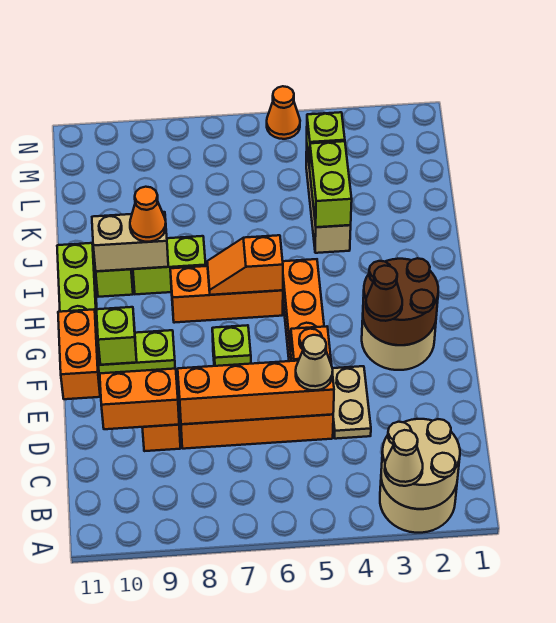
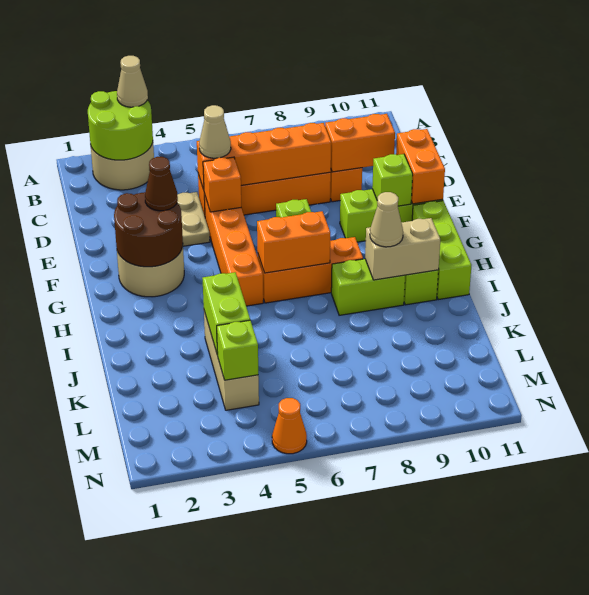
tan 2x2 round brick [381,419,460,509] -> lime 2x2 round brick [88,91,153,160]
orange 1x2 slope [207,235,283,295] -> orange 1x2 brick [257,211,330,273]
orange 1x1 cone [130,187,166,242] -> tan 1x1 cone [370,192,403,247]

